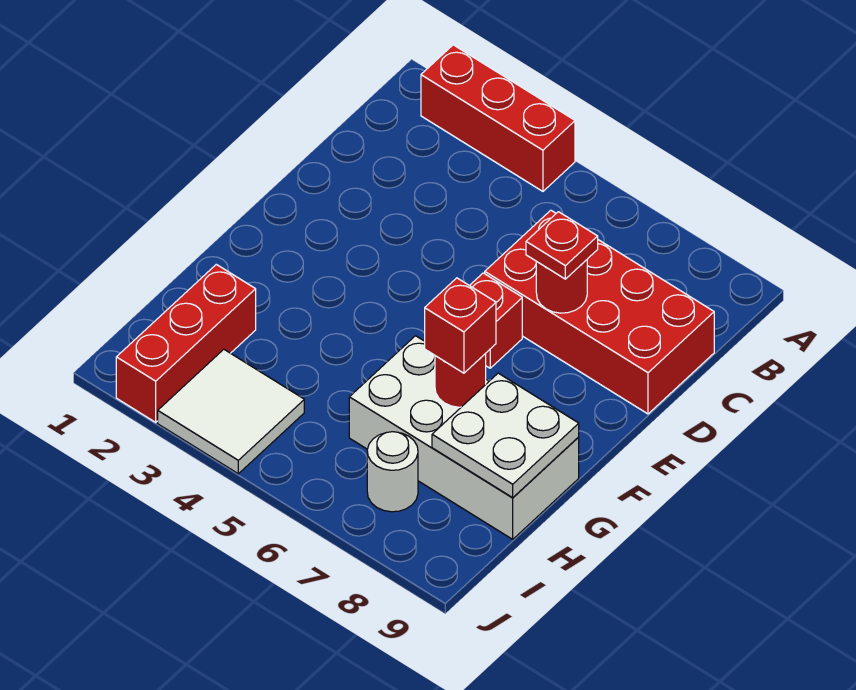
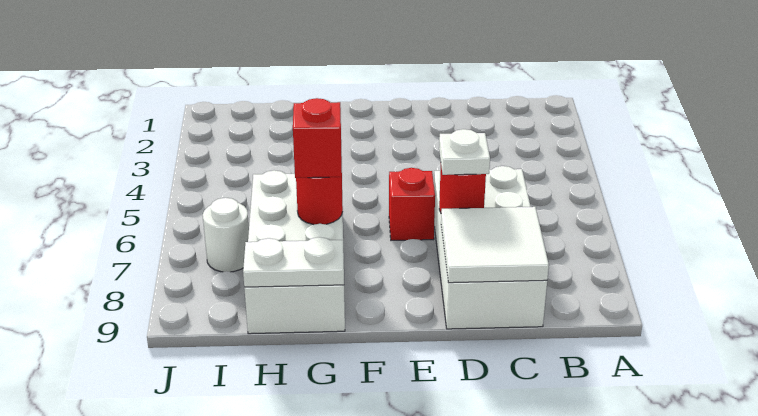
red 1x3 brick [421,45,575,191] -> none
red 2x4 brick [485,210,714,414] -> white 2x4 brick [434,166,547,329]
red 1x1 plate [526,212,598,279] -> white 1x1 plate [439,129,490,175]
white 2x2 plate [432,373,579,498] -> white 1x2 plate [243,237,344,287]
red 1x3 brick [116,264,256,422] -> none
white 2x2 tile [158,349,304,474] -> white 2x2 tile moved to [441,207,549,283]

